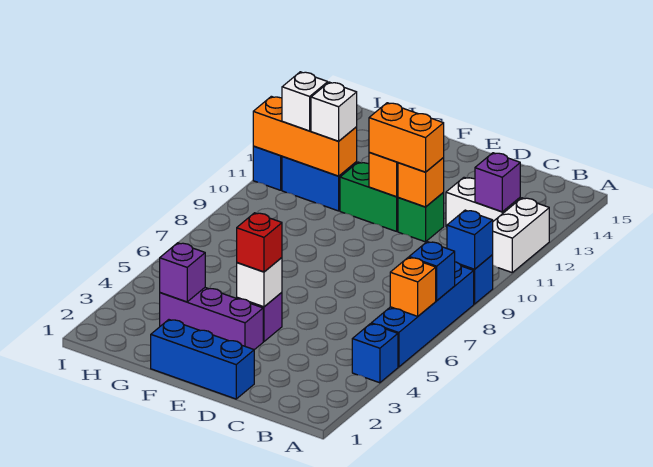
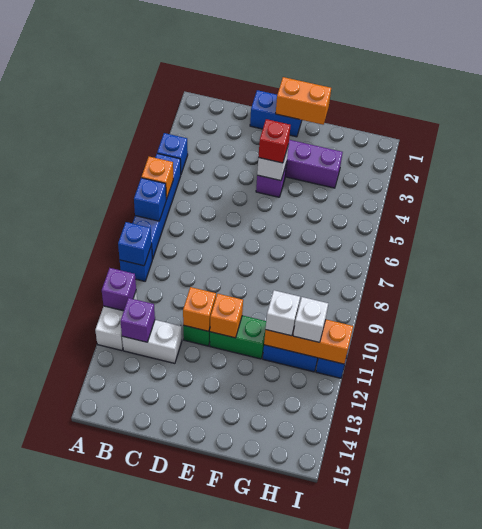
blue 1x3 brick [151,320,254,399] -> blue 1x2 brick [250,90,302,137]
orange 1x2 brick [369,103,444,172] -> orange 1x2 brick moved to [276,77,331,125]
purple 1x1 brick [160,243,205,302] -> purple 1x1 brick moved to [102,268,136,311]

